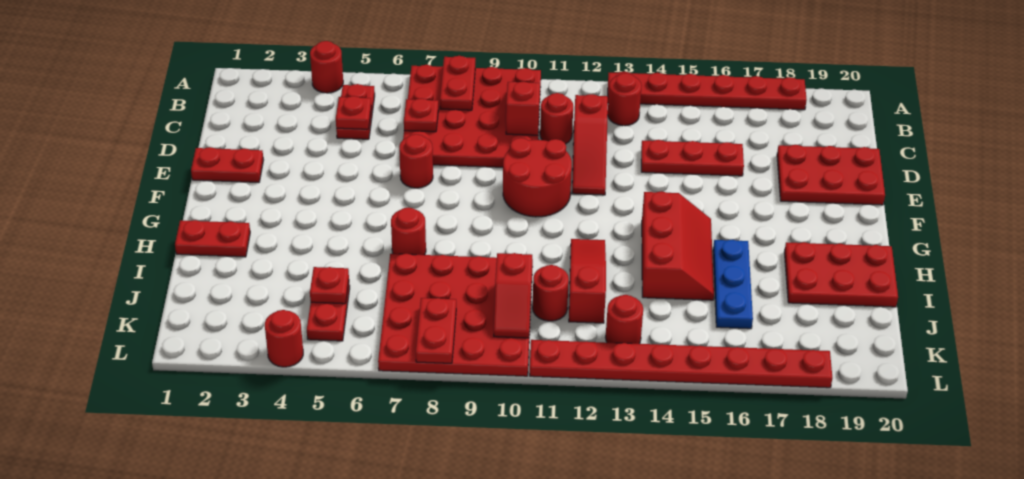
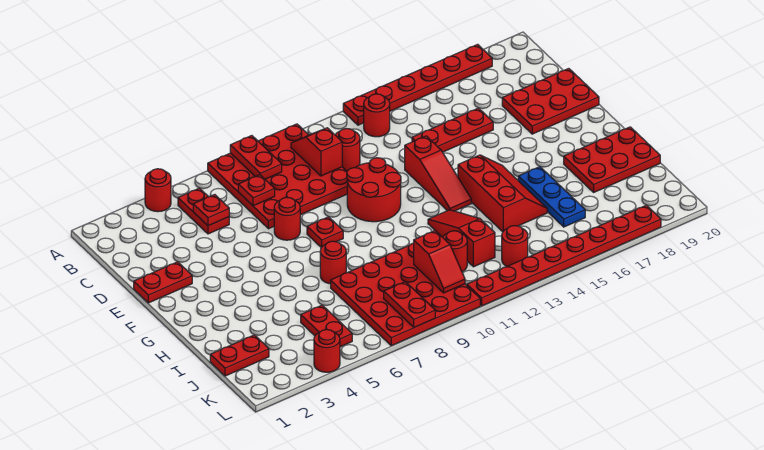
red 1x3 slope [572,94,608,195] -> red 1x3 slope moved to [405,136,471,211]
red 1x2 plate [175,220,250,257] -> red 1x2 plate moved to [210,335,269,376]
red 1x1 plate [310,267,349,304] -> red 1x1 plate moved to [307,217,343,248]

